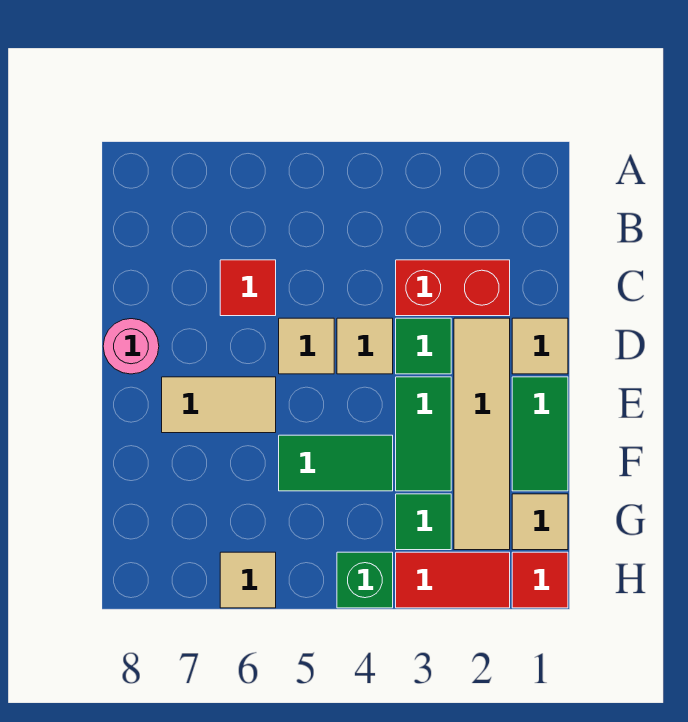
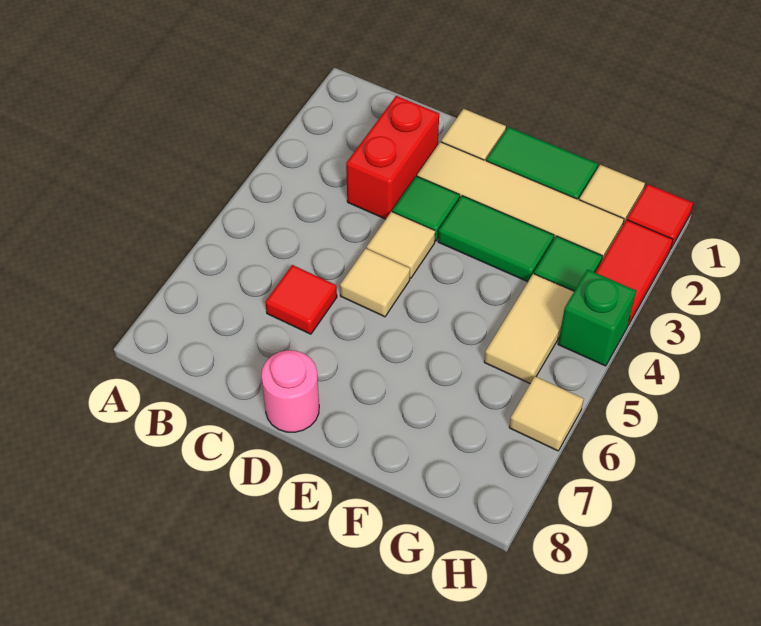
tan 1x2 tile [162,377,276,433] -> tan 1x2 tile moved to [484,274,574,383]
green 1x2 tile [279,435,393,491] -> none

